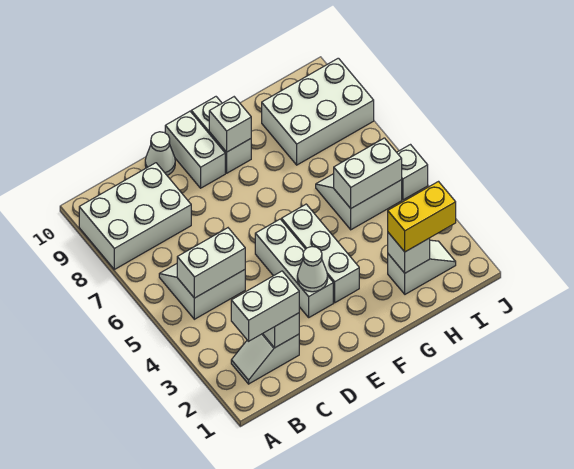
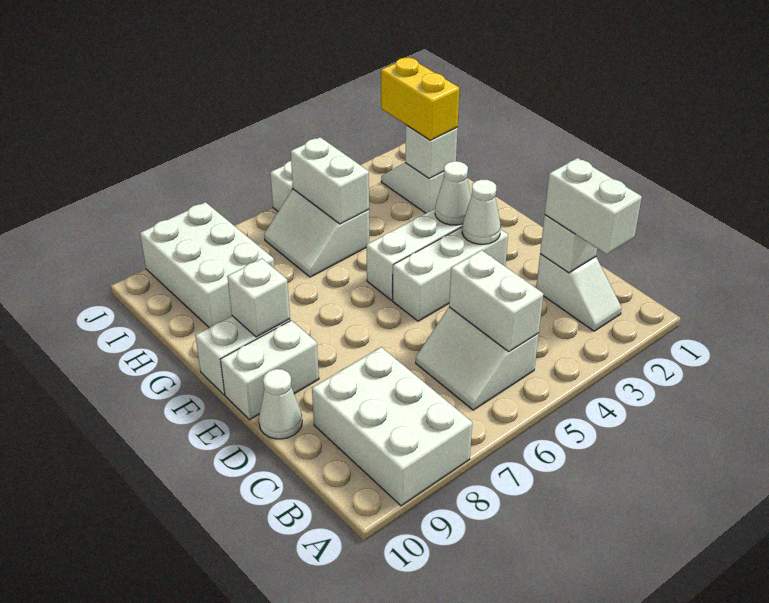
none -> white 1x1 cone [435,161,471,225]

